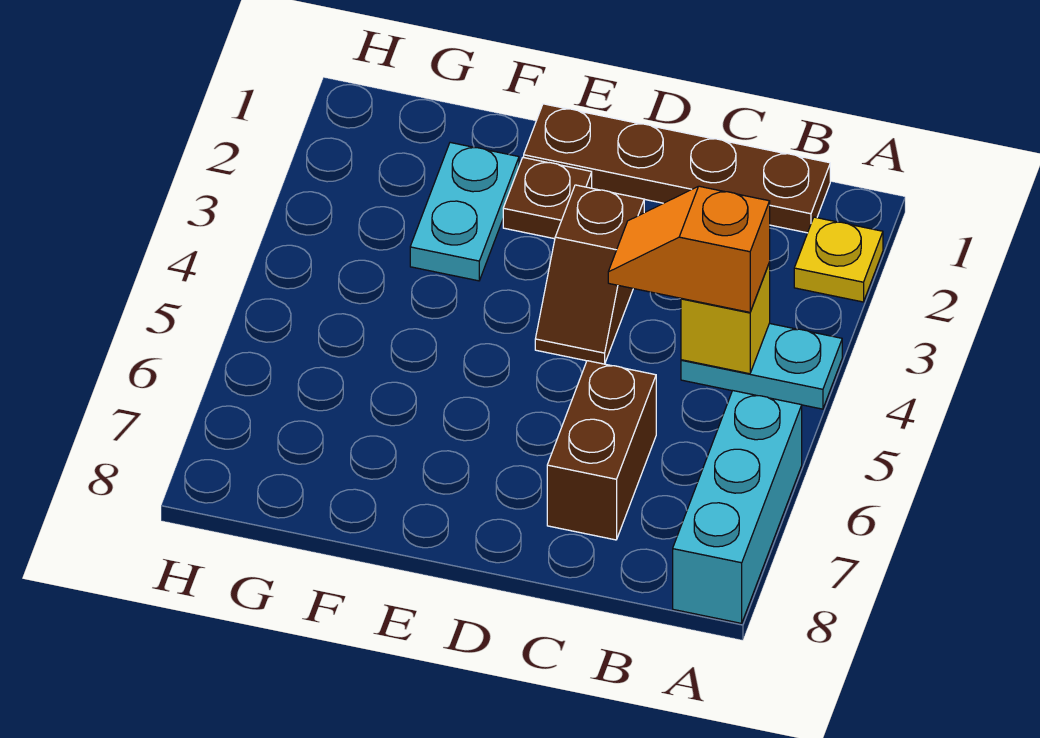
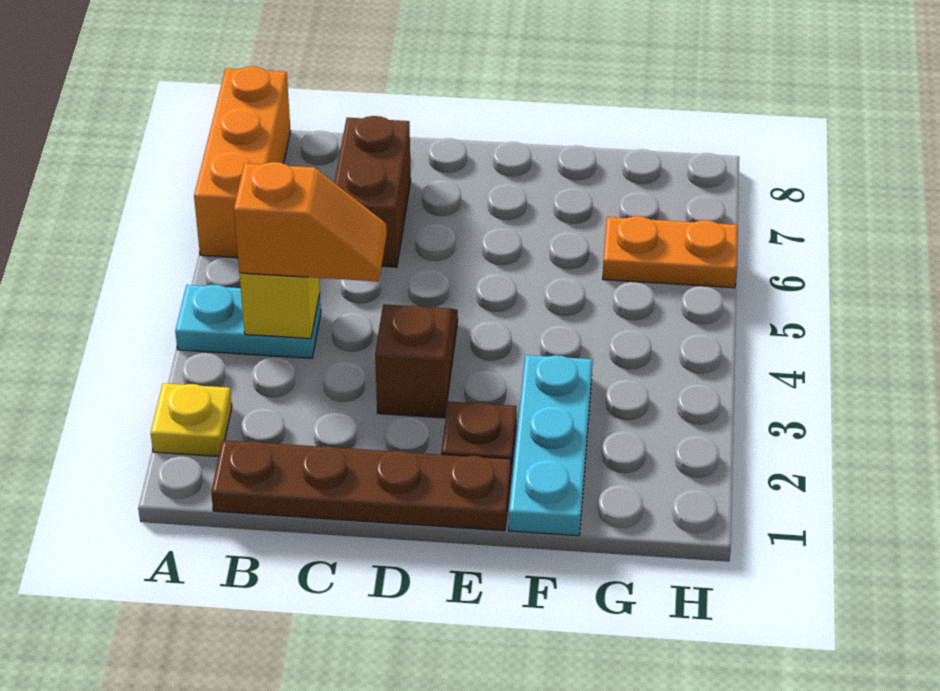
cyan 1x3 brick [673,391,802,623] -> orange 1x3 brick [194,67,291,258]
cyan 1x2 plate [410,143,519,281] -> cyan 1x3 plate [509,355,593,536]
none -> orange 1x2 plate [603,216,738,288]

